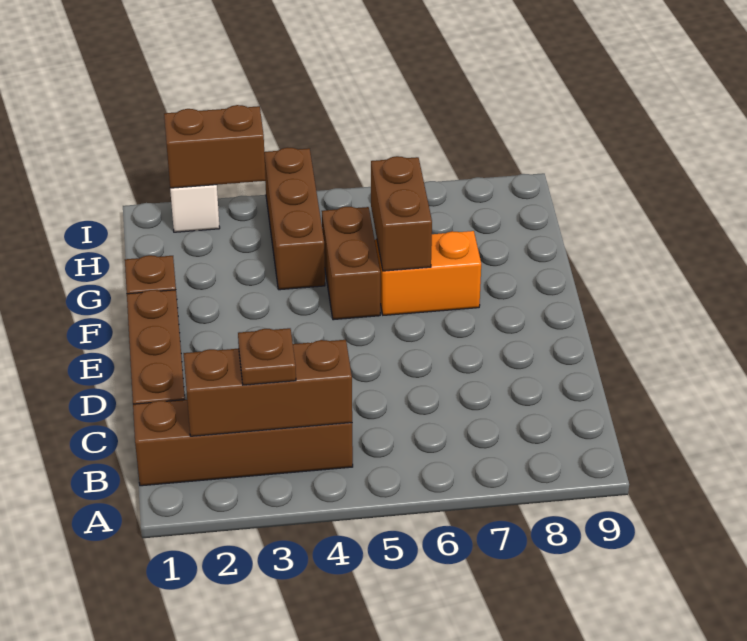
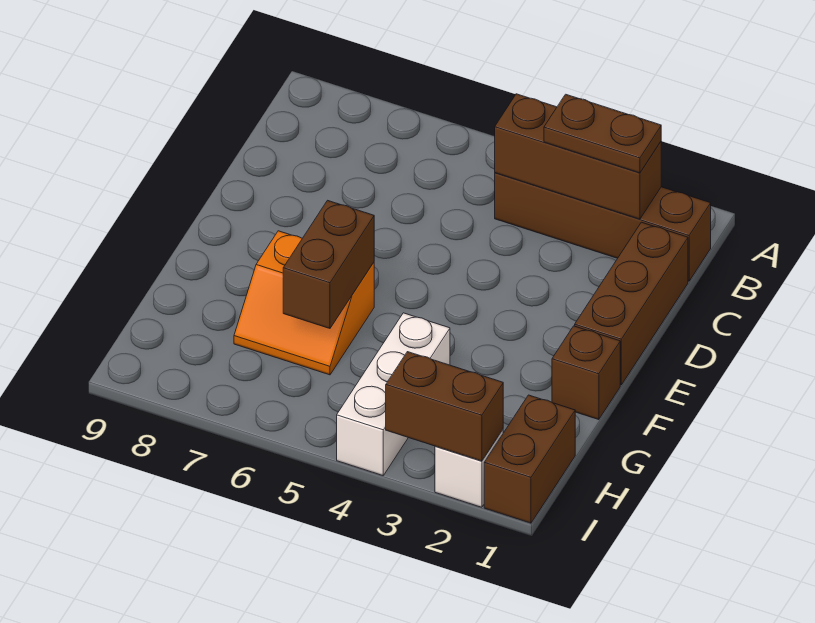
brown 1x1 plate [238,328,296,385] -> brown 1x2 plate [544,94,661,173]
brown 1x2 brick [322,207,380,320] -> brown 1x2 brick moved to [484,395,575,523]
brown 1x3 brick [264,147,325,290] -> white 1x3 brick [337,313,450,475]

